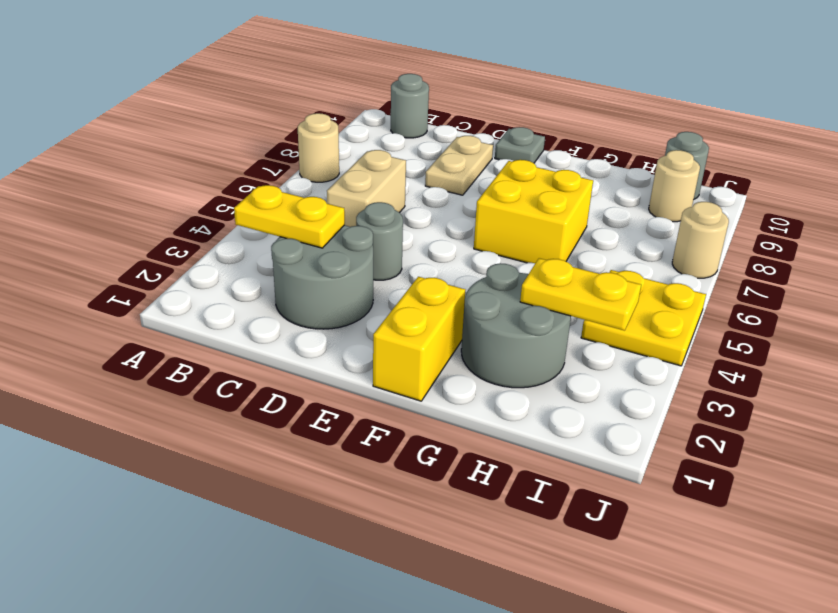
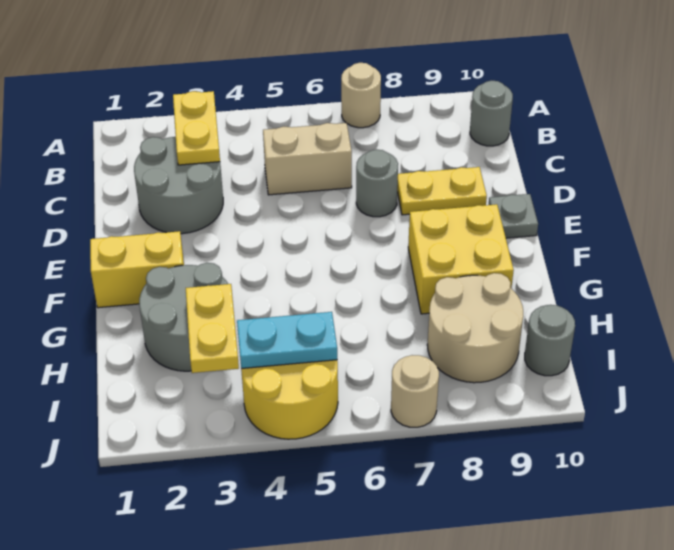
grey 1x1 round brick [356,202,403,280] -> grey 1x1 round brick moved to [356,150,398,217]
tan 1x2 plate [425,136,493,195] -> yellow 1x2 plate [397,167,487,215]
yellow 2x2 brick [474,160,593,263] -> yellow 2x2 brick moved to [408,204,514,314]
yellow 2x2 plate [581,270,706,366] -> yellow 2x2 round brick [241,360,338,439]
none -> cyan 1x2 plate [237,312,337,369]
tan 1x1 round brick [649,150,700,222] -> tan 2x2 round brick [427,273,523,383]

